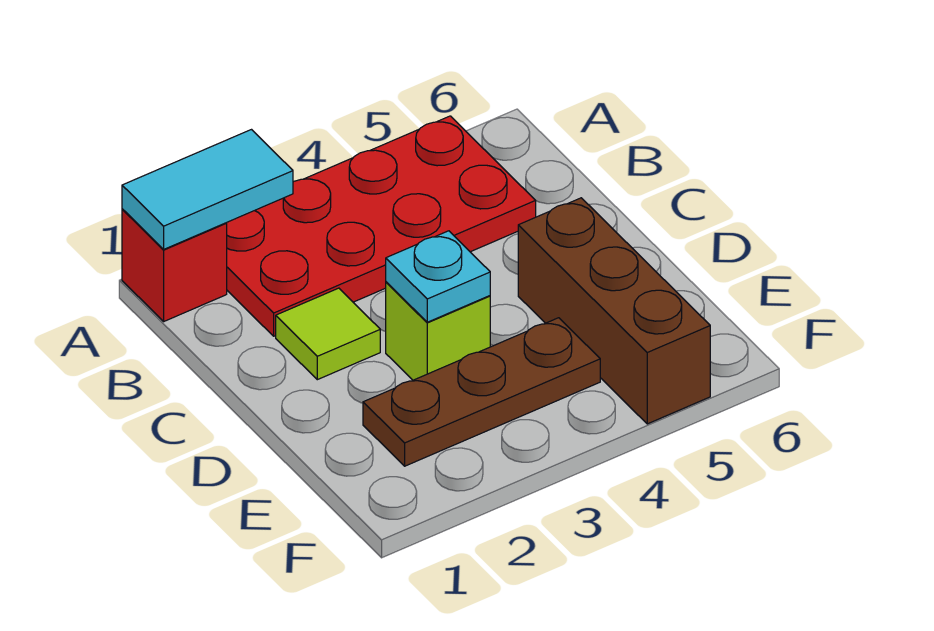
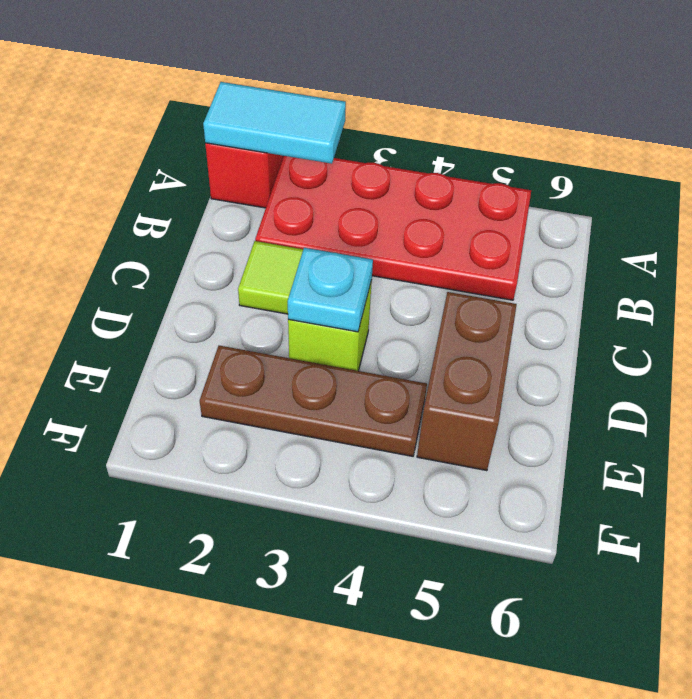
brown 1x3 brick [518,198,710,424] -> brown 1x2 brick [417,292,517,471]

